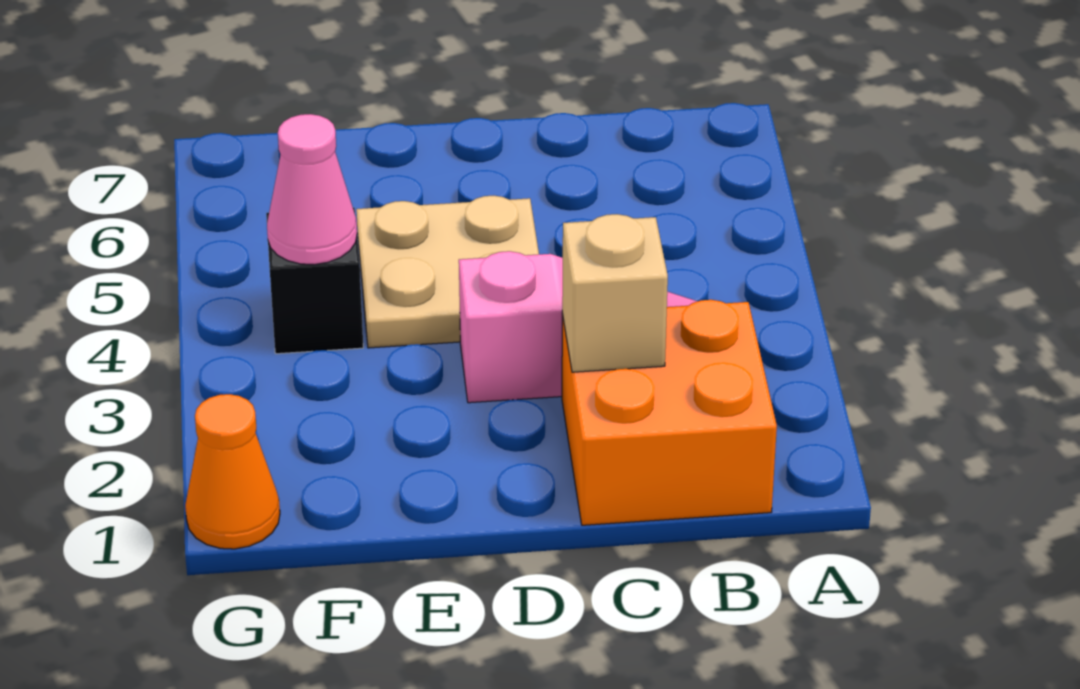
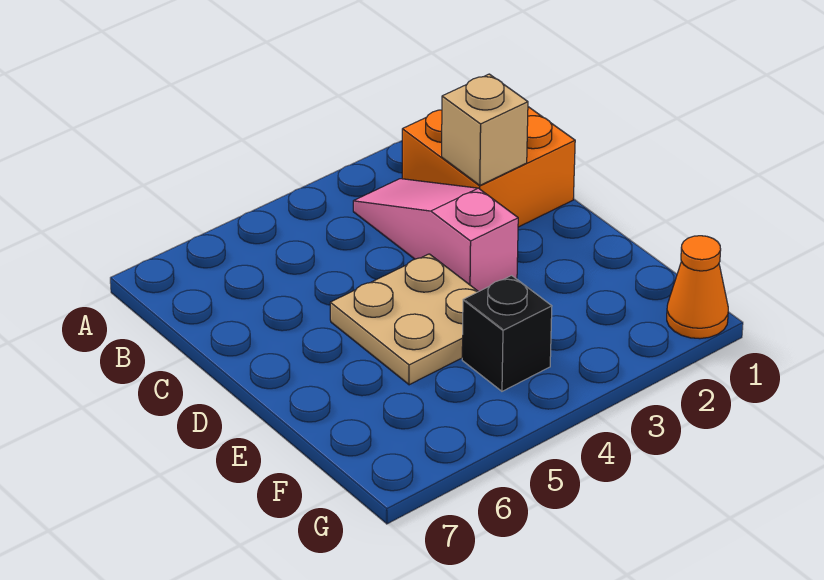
pink 1x1 cone [267,114,357,265] -> none

